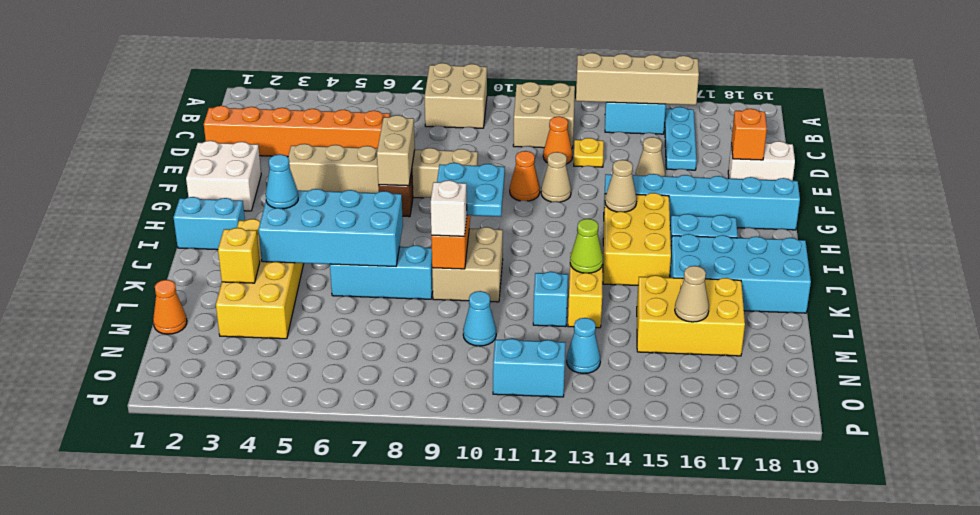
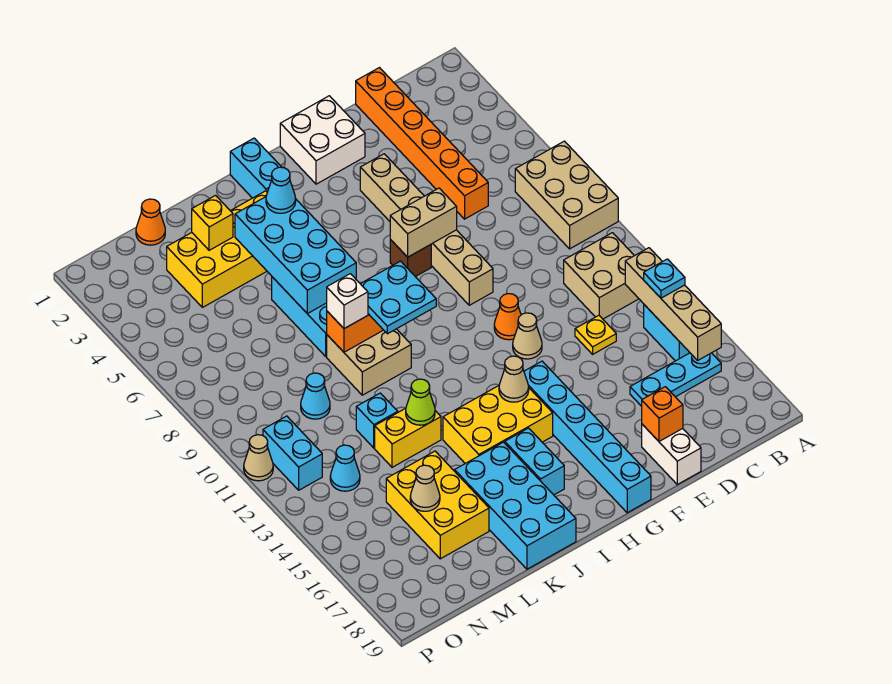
tan 2x2 brick [425,63,487,128] -> tan 2x3 brick [515,141,618,249]
none -> cyan 1x1 plate [644,259,685,298]
orange 1x1 cone [543,117,573,164] -> none
tan 1x1 cone [636,137,665,176] -> tan 1x1 cone moved to [244,435,273,481]

